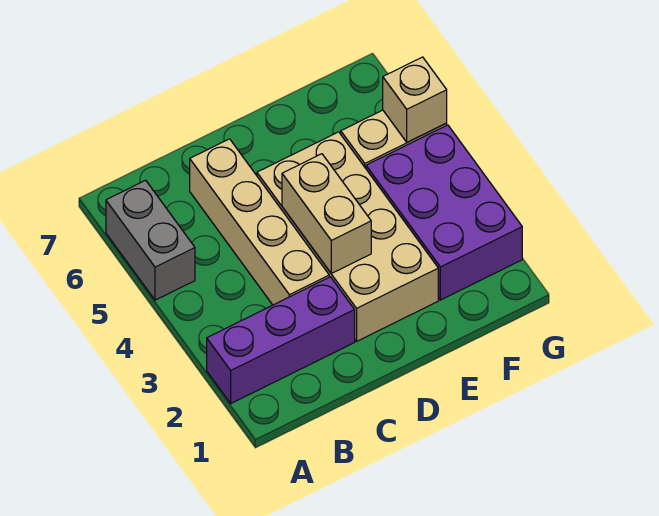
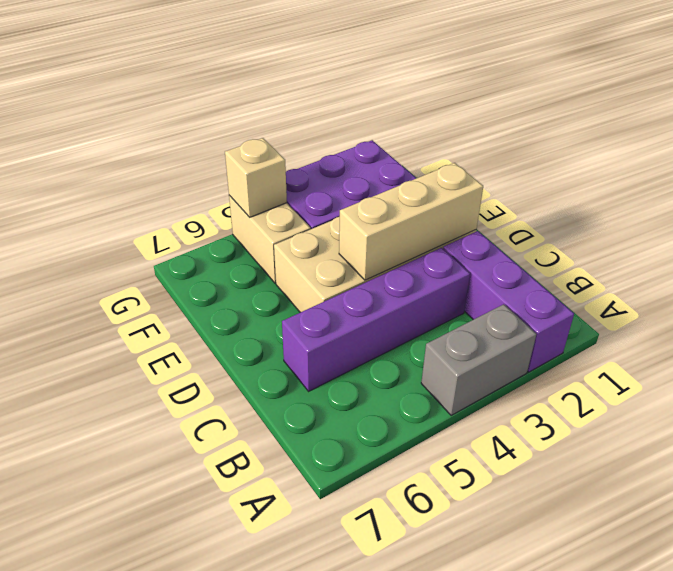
grey 1x2 brick [106,180,195,300] -> grey 1x2 brick moved to [421,304,536,416]
tan 1x4 brick [190,139,329,305] -> purple 1x4 brick [282,248,470,391]
tan 1x2 brick [282,154,371,273] -> tan 1x3 brick [339,163,483,280]

